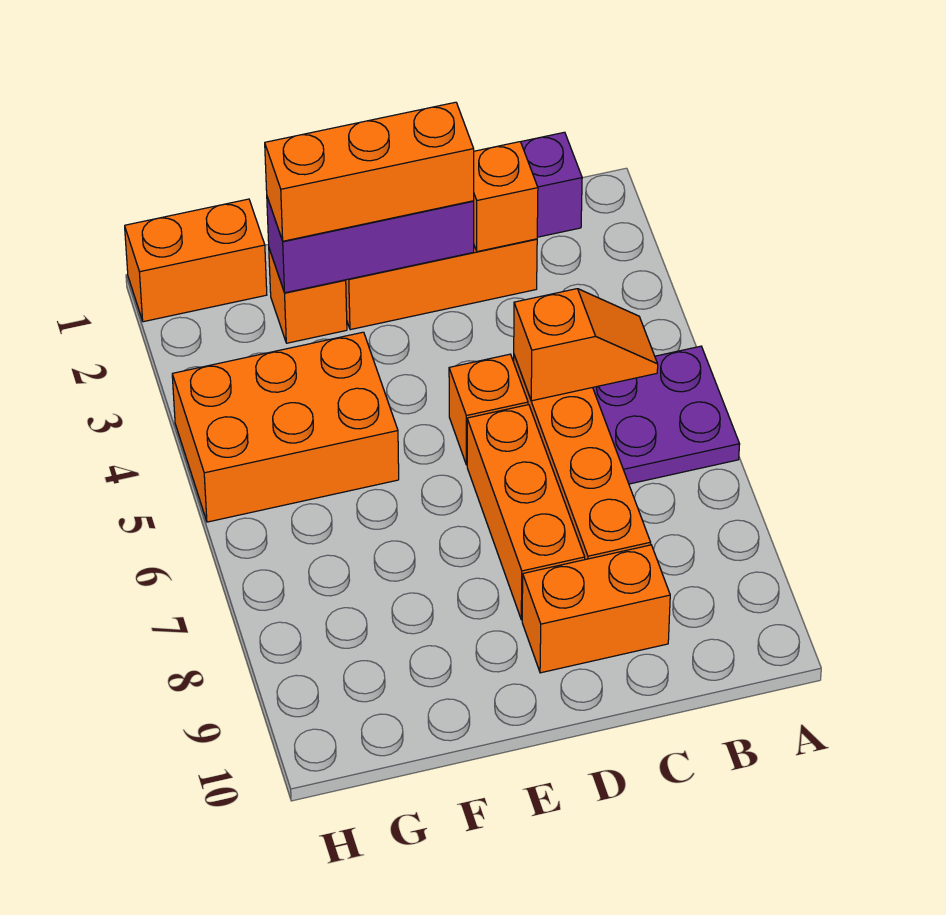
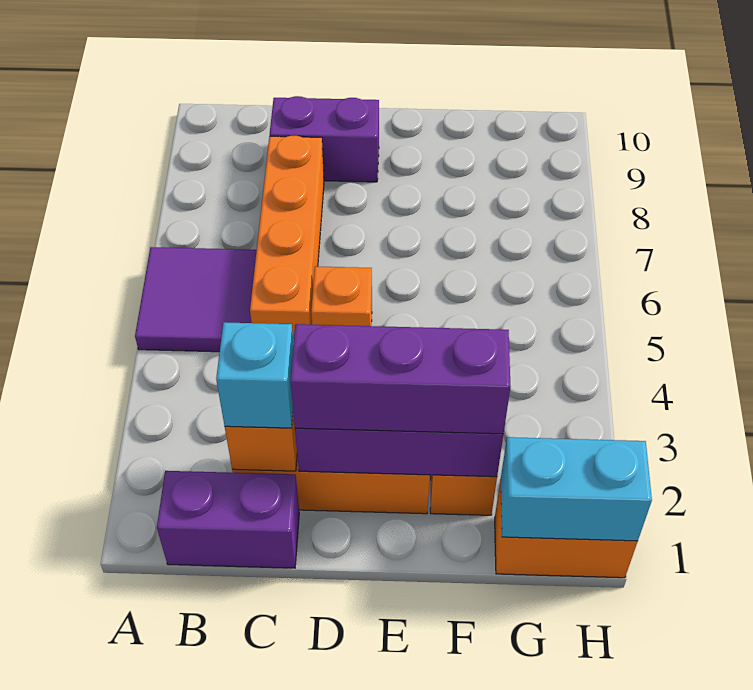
purple 2x2 plate [593,346,740,484] -> purple 2x2 tile [135,247,257,352]
orange 1x2 slope [514,289,658,401] -> none
none -> cyan 1x1 brick [216,322,294,428]
orange 1x2 brick [522,545,670,673] -> purple 1x2 brick [270,96,379,182]
orange 1x3 brick [265,102,474,241] -> purple 1x3 brick [290,324,511,434]
orange 1x3 brick [467,405,585,620] -> none
orange 2x3 brick [172,332,399,522] -> none
none -> cyan 1x2 brick [501,437,652,541]

